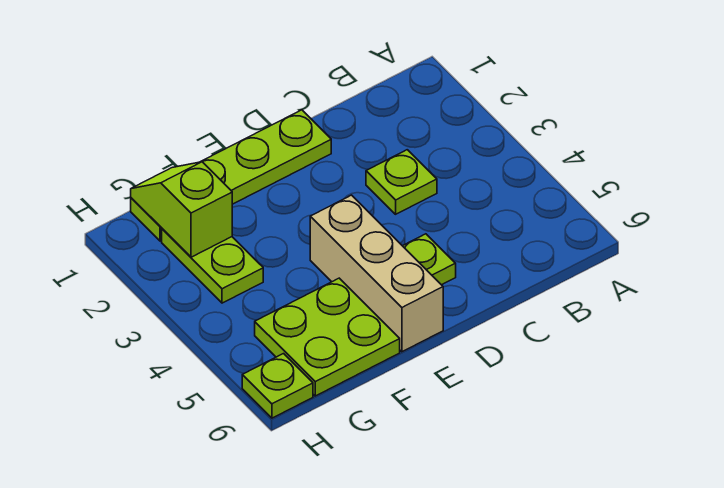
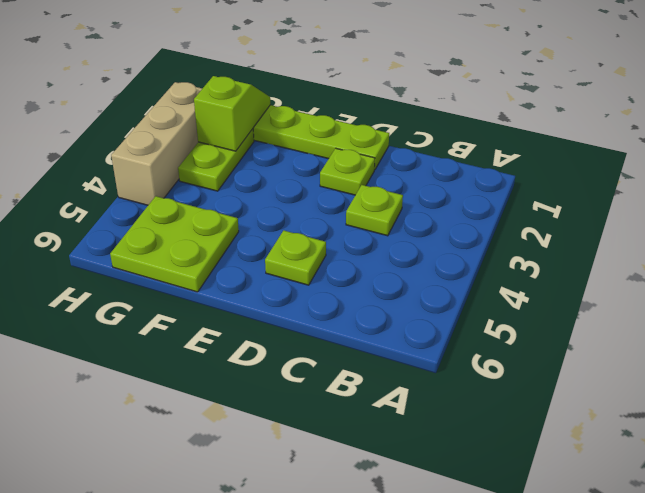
tan 1x3 brick [310,195,443,352] -> tan 1x3 brick moved to [111,82,203,205]
lime 1x1 plate [242,354,313,418] -> lime 1x1 plate moved to [320,148,375,195]

